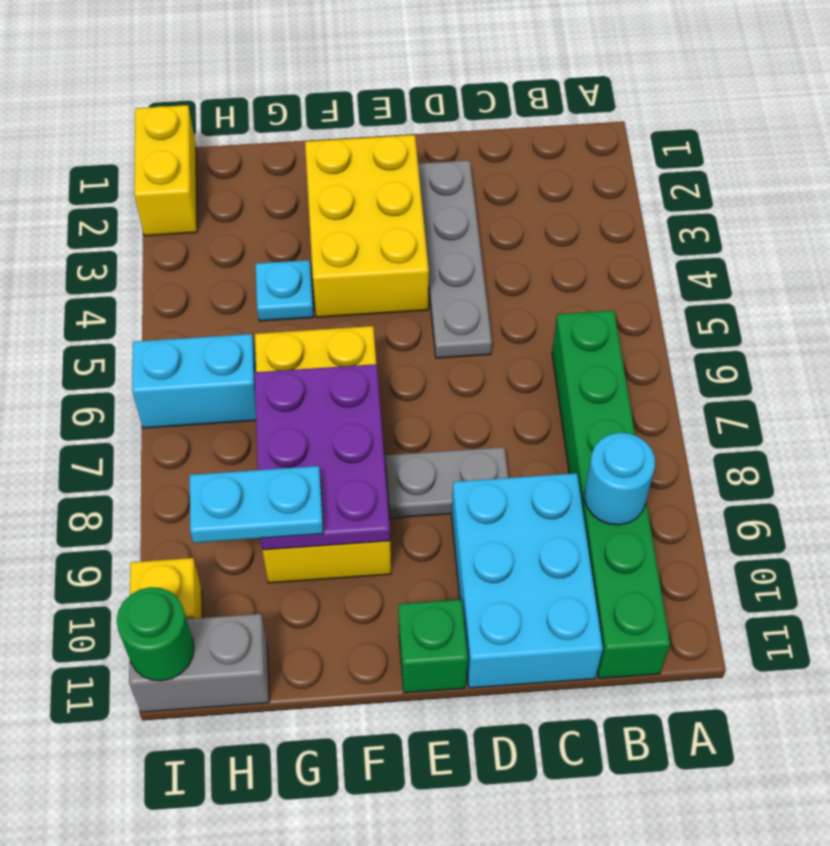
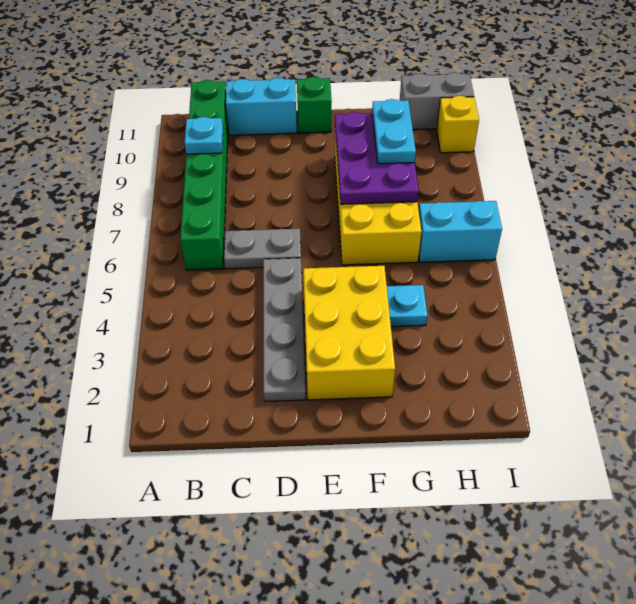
cyan 1x1 round brick [584,433,655,525] -> cyan 1x1 plate [185,117,223,154]
cyan 2x3 brick [452,473,603,688] -> cyan 1x2 brick [226,78,297,135]
grey 1x2 plate [385,447,508,518] -> grey 1x2 plate moved to [224,229,301,269]
cyan 1x2 plate [190,466,323,543] -> cyan 1x2 plate turned to [372,99,416,164]
yellow 1x2 brick [134,105,197,236] -> none
green 1x1 round brick [117,587,194,681] -> none

